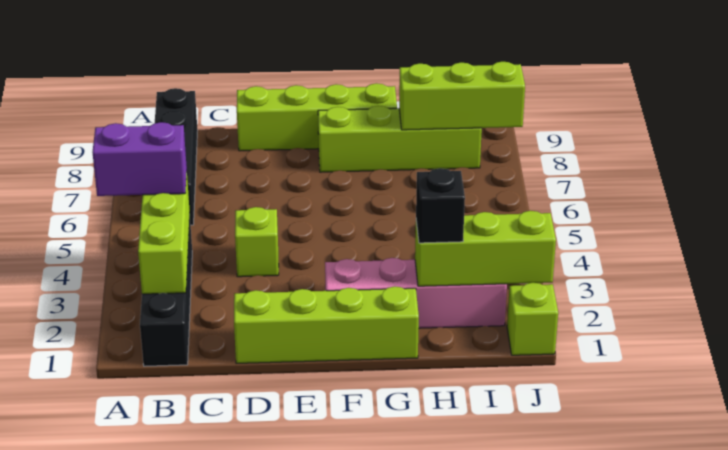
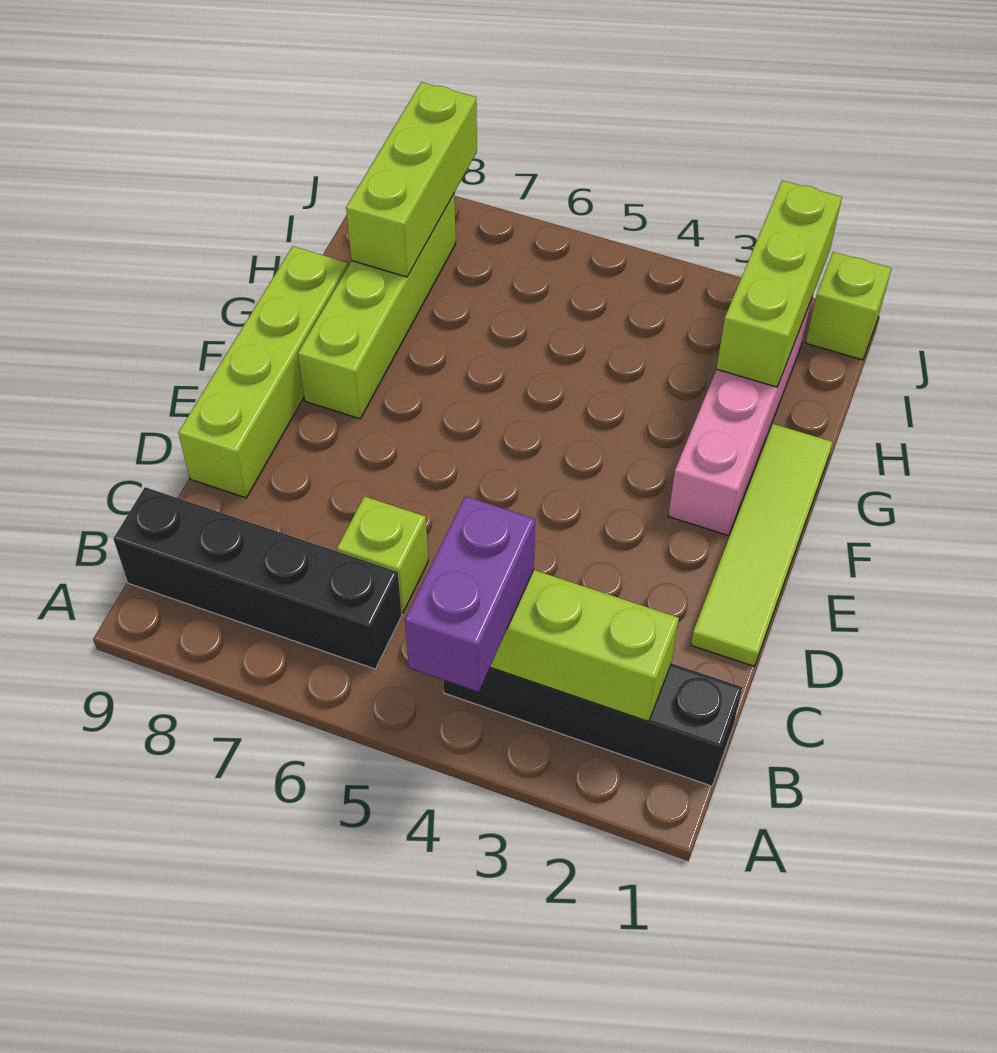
lime 1x4 brick [234,286,419,363] -> lime 1x4 tile [691,424,833,666]
lime 1x1 brick [235,207,279,277] -> lime 1x1 brick moved to [337,496,428,613]
black 1x1 brick [416,168,465,243] -> none

